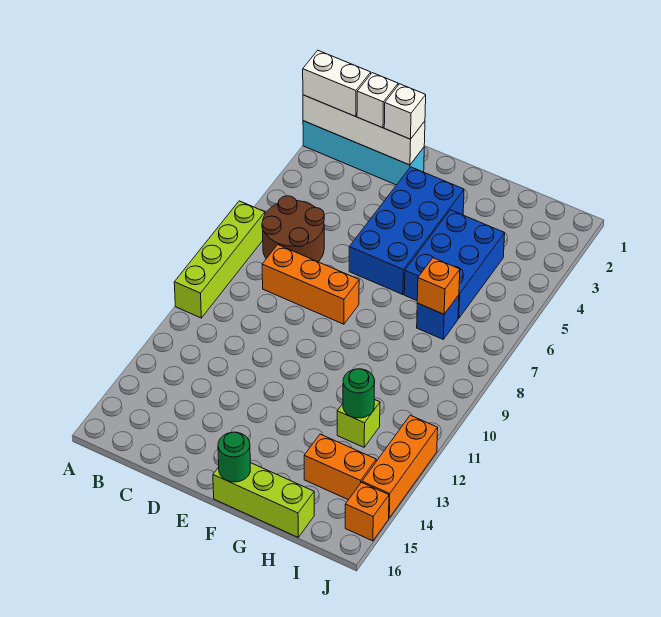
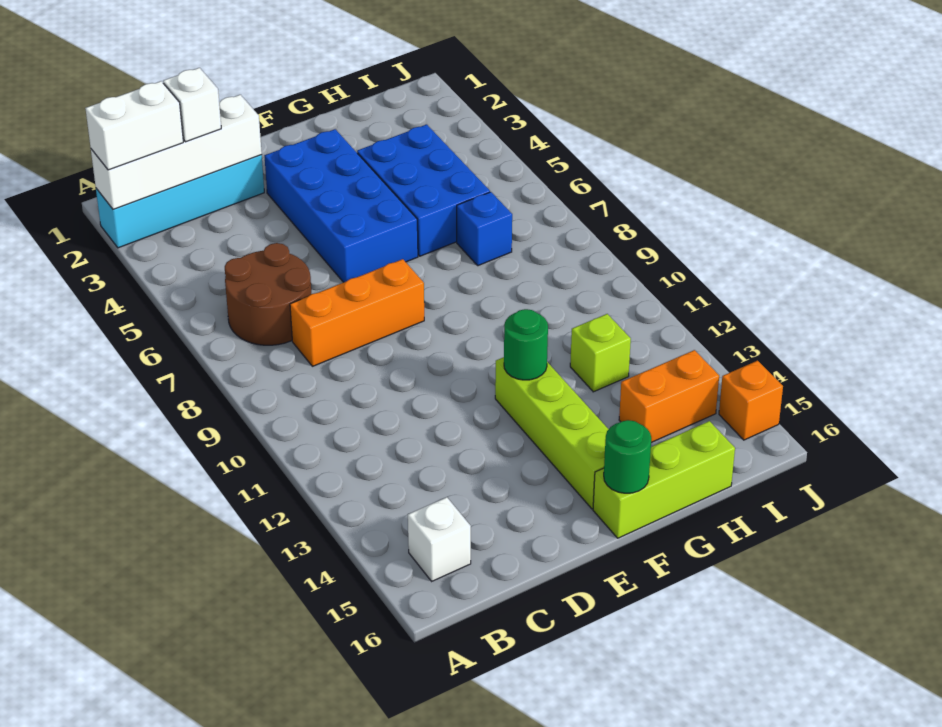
lime 1x4 brick [174,201,265,318] -> lime 1x4 brick moved to [495,357,609,509]
white 1x1 brick [384,84,426,139] -> white 1x1 brick moved to [408,497,471,581]
orange 1x1 brick [417,258,460,314] -> none
green 1x1 round brick [343,369,375,418] -> green 1x1 round brick moved to [504,309,548,380]
orange 1x3 brick [362,415,438,518] -> none

